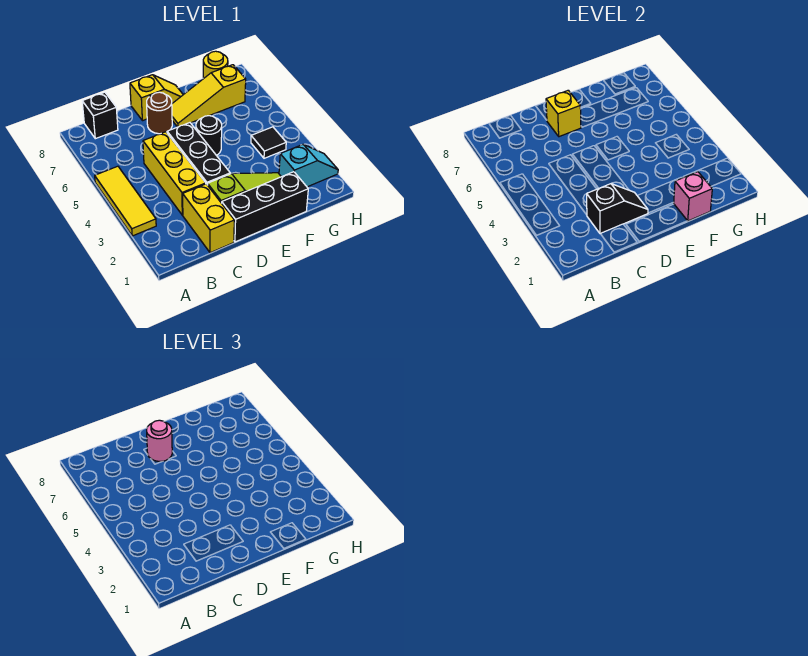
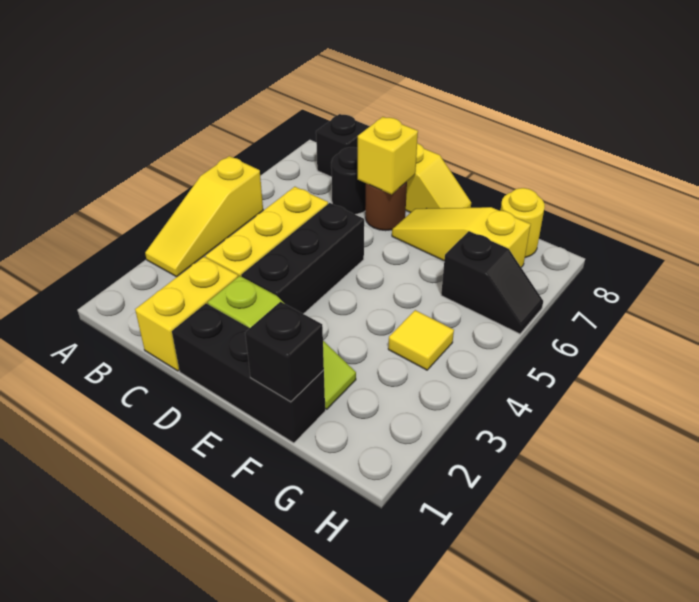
yellow 1x3 tile [95,166,156,236] -> yellow 1x3 slope [145,156,263,277]
black 1x2 slope [587,184,648,234] -> black 1x2 slope moved to [441,231,543,334]
pink 1x1 round brick [147,420,172,461] -> none
black 1x1 round brick [196,116,222,155] -> black 1x1 round brick moved to [331,147,366,214]
pink 1x1 brick [674,172,712,221] -> black 1x1 brick [245,302,324,402]
cyan 1x2 slope [279,144,338,187] -> none
black 1x1 tile [251,127,286,158] -> yellow 1x1 tile [388,310,454,370]

